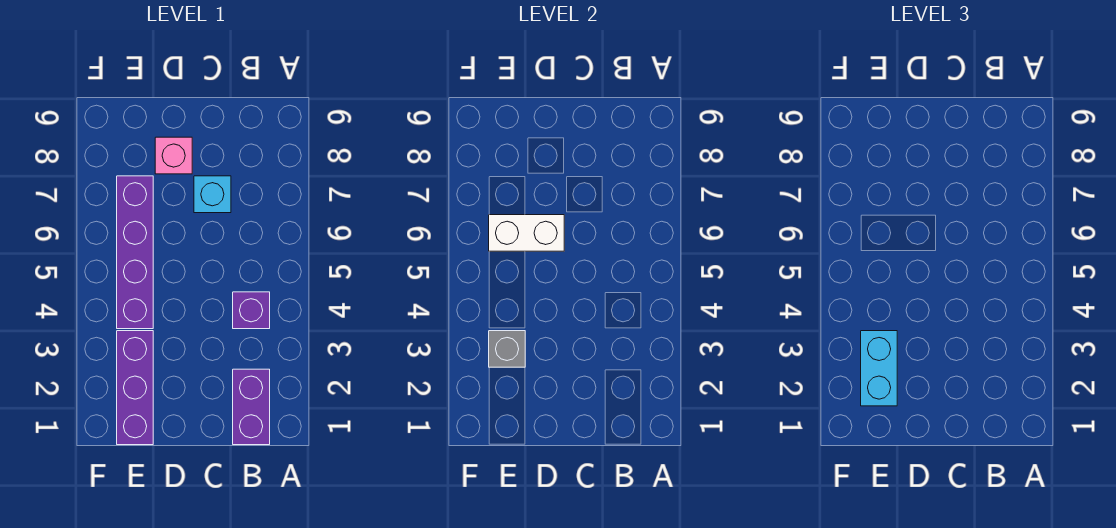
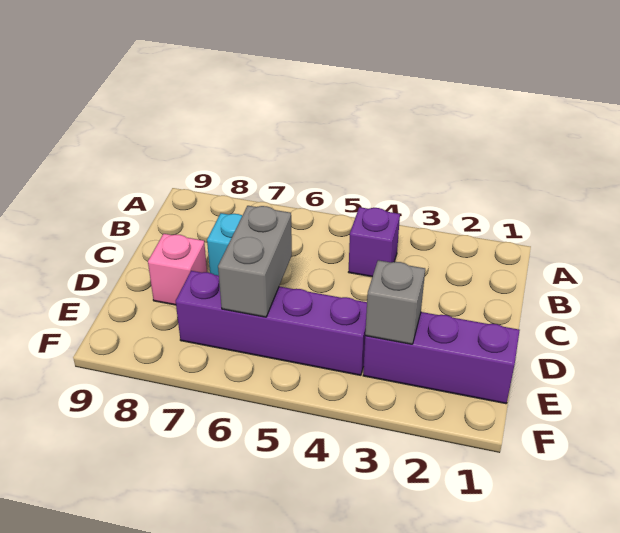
purple 1x2 brick [233,369,270,445] -> none
white 1x2 brick [489,215,564,251] -> grey 1x2 brick [218,206,292,317]
cyan 1x2 brick [861,331,897,406] -> none

